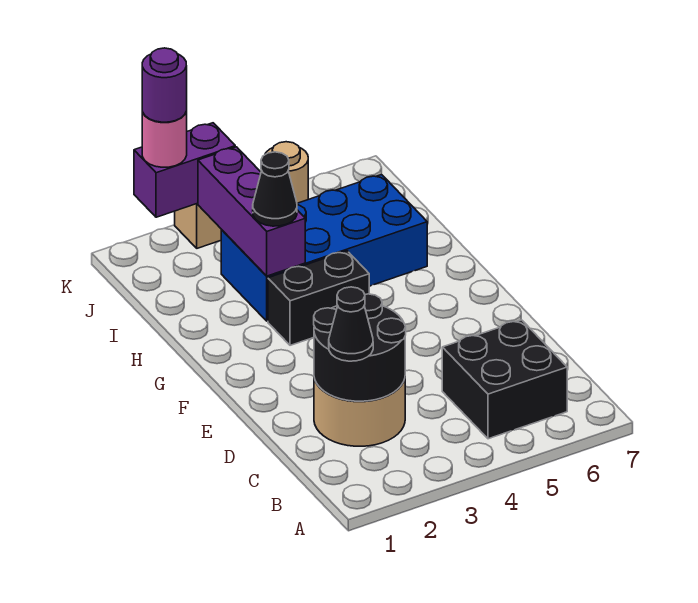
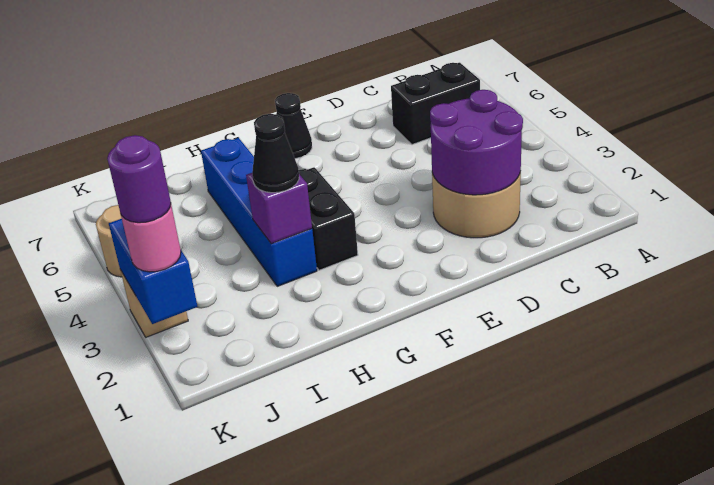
black 2x2 brick [442,320,567,439] -> black 1x2 brick [391,63,480,145]
black 2x2 round brick [314,294,406,401] -> purple 2x2 round brick [430,90,523,195]
black 1x1 cone [329,287,373,361] -> black 1x1 cone moved to [275,93,312,159]
blue 2x4 brick [221,175,427,321] -> blue 1x4 brick [201,138,317,286]
purple 1x3 brick [198,147,305,276] -> purple 1x1 brick [246,173,312,244]
purple 1x2 brick [134,123,235,217] -> blue 1x2 brick [109,219,198,324]

